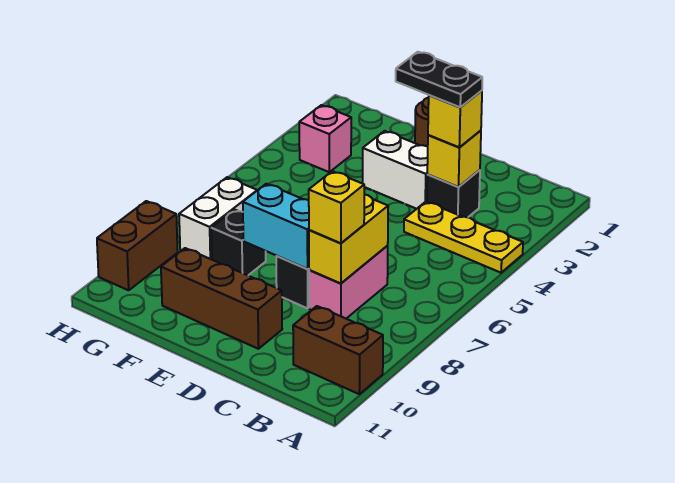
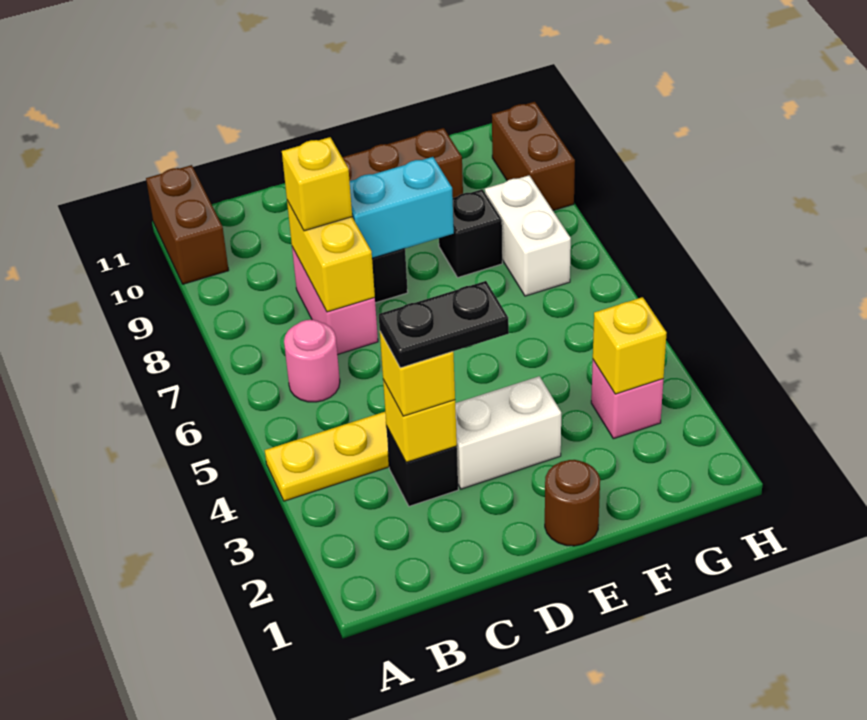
brown 1x2 brick [293,306,383,394] -> brown 1x2 brick turned to [146,165,229,284]
none -> pink 1x1 round brick [284,320,340,402]
none -> yellow 1x1 brick [593,297,667,394]

